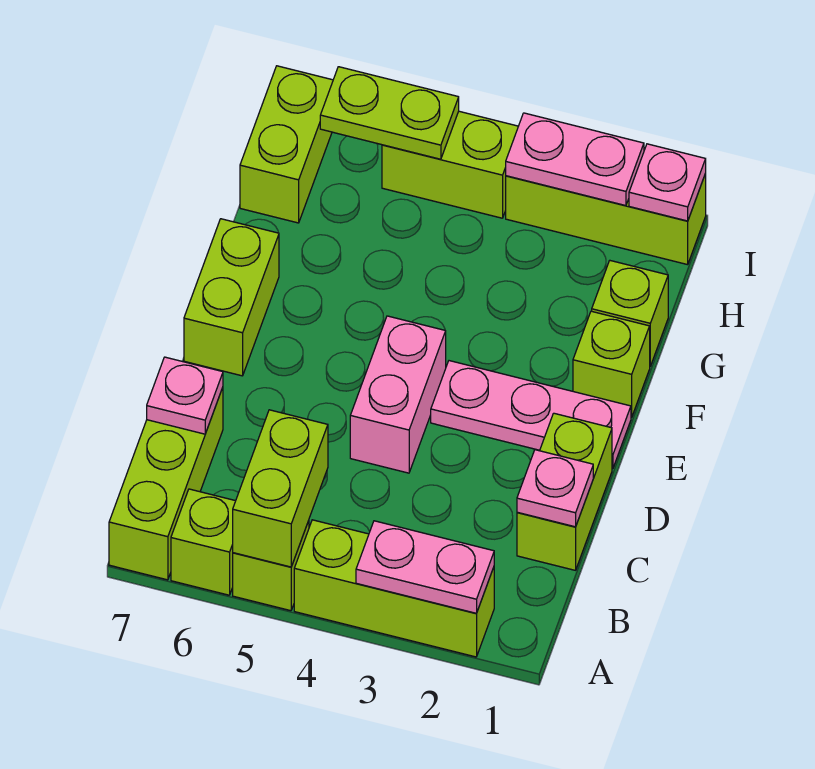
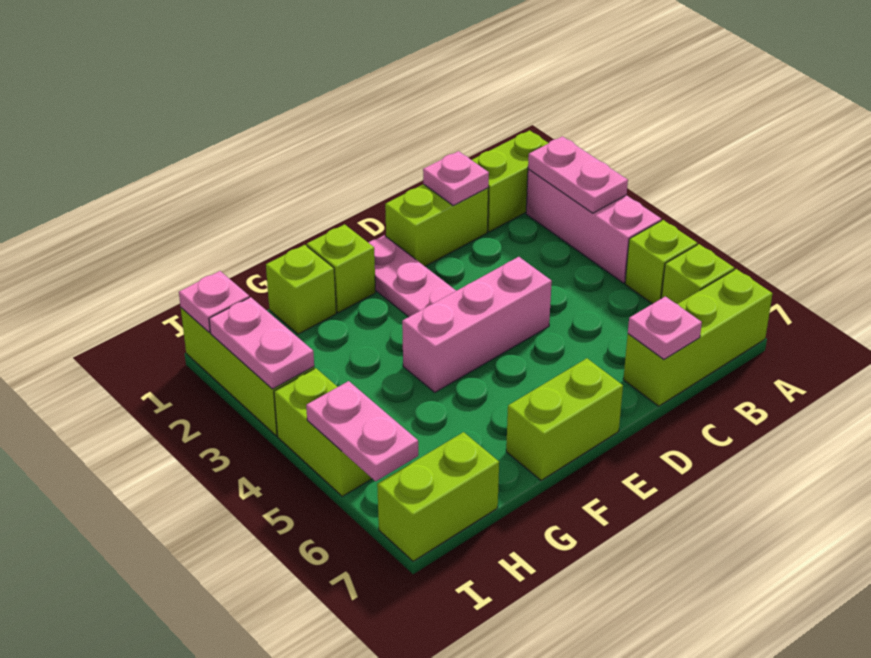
lime 1x3 brick [294,520,494,657] -> pink 1x3 brick [526,169,661,283]
lime 1x2 brick [233,410,328,567] -> lime 1x2 brick moved to [472,130,548,232]
pink 1x2 brick [350,316,446,473] -> pink 1x3 brick [402,257,552,392]
lime 1x2 plate [320,67,459,159] -> pink 1x2 plate [306,381,418,481]

